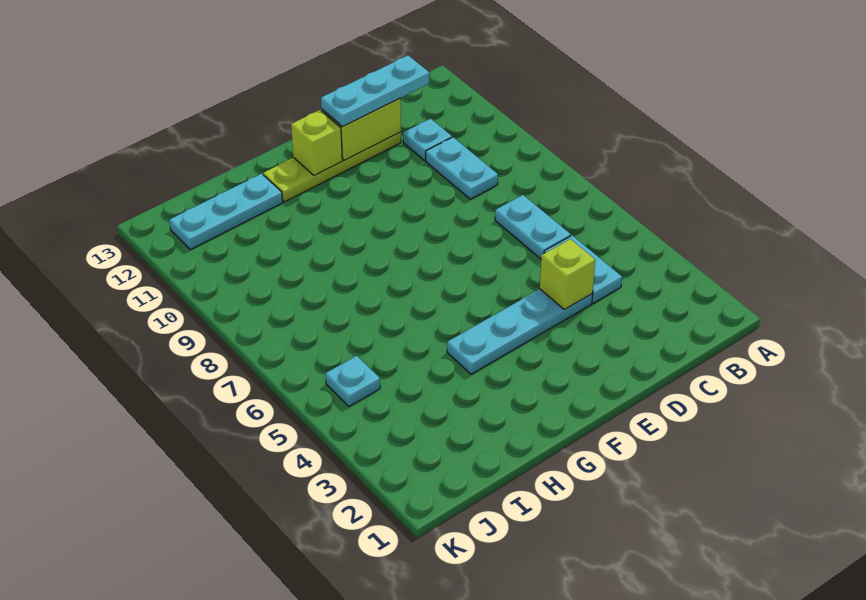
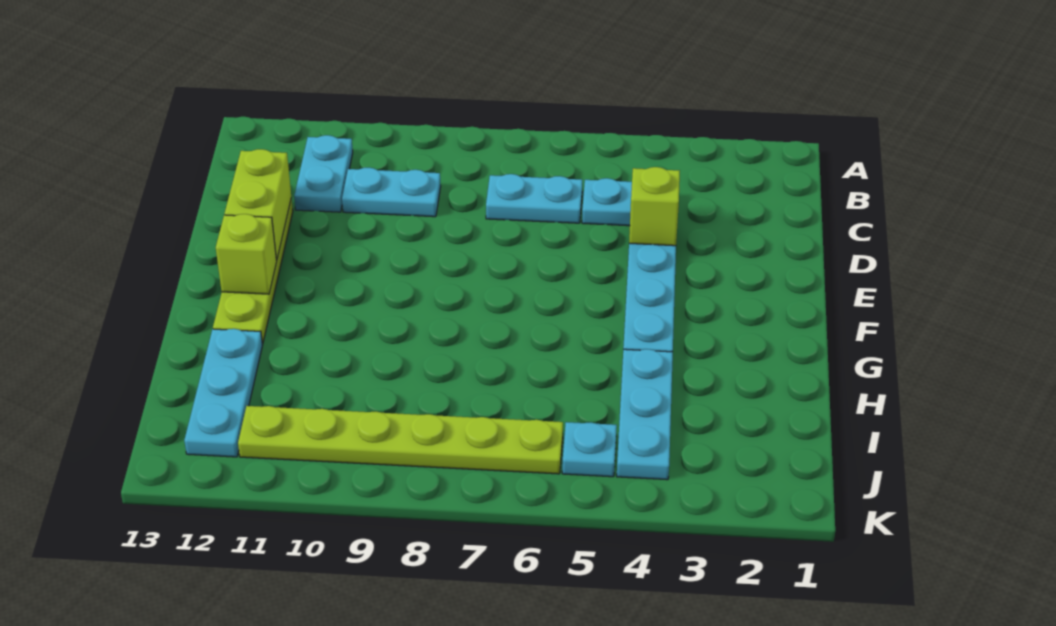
cyan 1x1 plate [403,119,452,160] -> cyan 1x2 plate [294,135,353,212]
cyan 1x3 plate [321,55,429,127] -> cyan 1x3 plate moved to [617,349,673,480]
none -> lime 1x6 plate [238,406,563,474]

